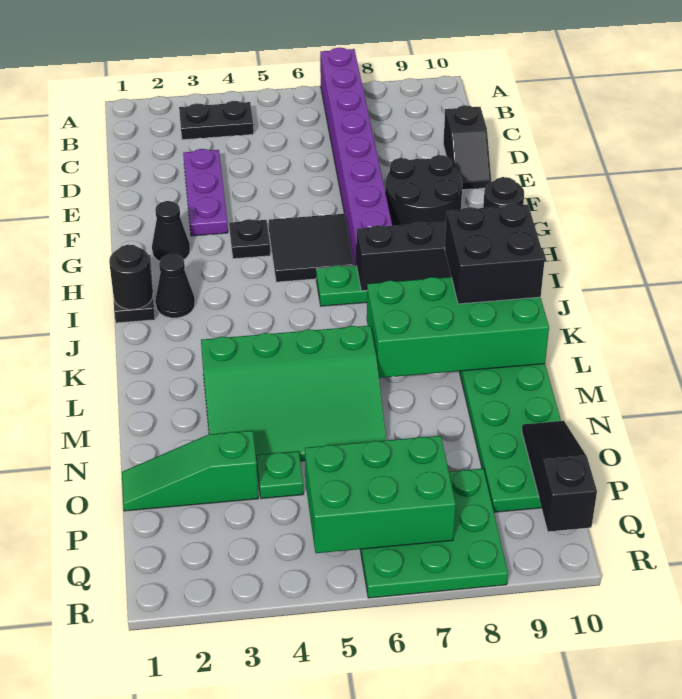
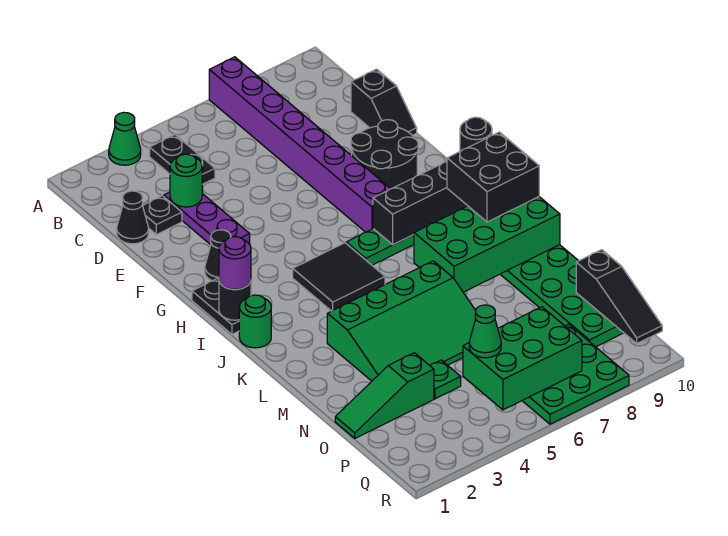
none -> green 1x1 cone [109,112,141,165]
black 1x2 plate [179,101,254,140] -> black 1x2 plate turned to [150,135,215,184]
none -> green 1x1 round brick [170,154,202,207]
black 1x1 plate [229,219,270,259] -> black 1x1 plate moved to [143,196,182,235]
black 2x2 tile [269,214,354,282] -> black 2x2 tile moved to [293,243,385,311]
none -> purple 1x1 round brick [219,237,251,289]
black 1x1 cone [155,254,195,318] -> black 1x1 cone moved to [117,191,149,244]
none -> green 1x1 round brick [239,295,271,348]
black 1x3 slope [522,421,597,532] -> black 1x3 slope turned to [576,250,662,343]
none -> green 1x1 cone [469,305,501,358]

